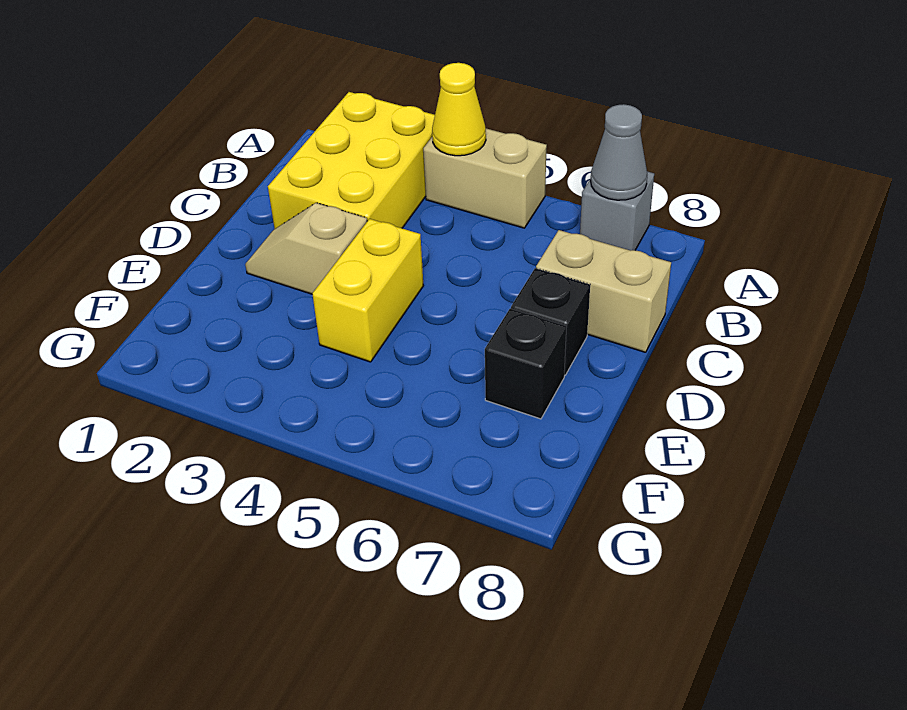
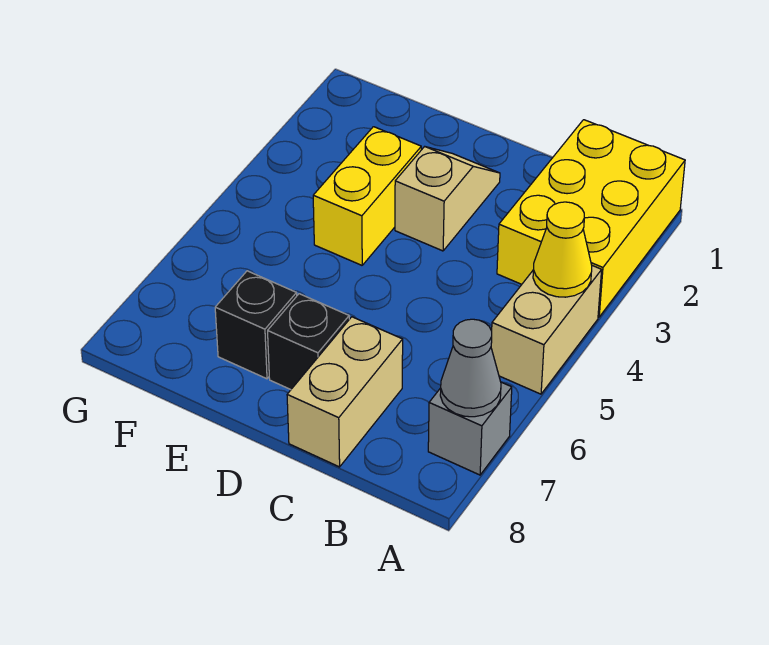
yellow 2x3 brick [268,92,435,229] -> yellow 2x3 brick turned to [497,120,685,317]
yellow 1x2 brick [312,219,424,362] -> yellow 1x2 brick turned to [313,127,421,265]

